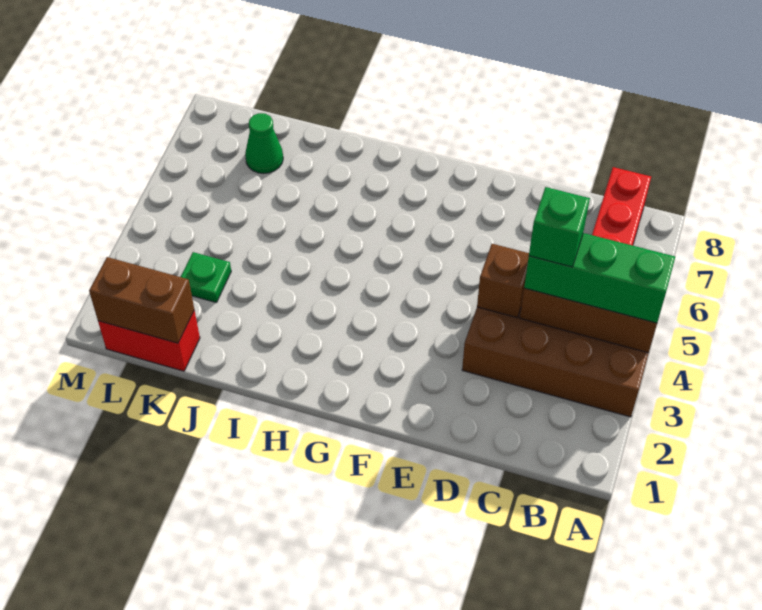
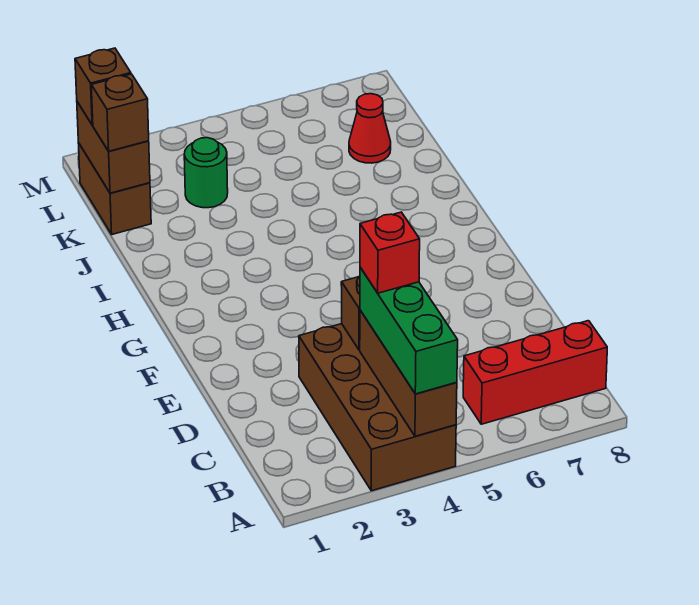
green 1x1 brick [529,187,590,267] -> red 1x1 brick [360,212,420,293]
red 1x2 brick [98,310,200,371] -> brown 1x2 brick [78,143,151,234]
none -> brown 1x1 brick [91,74,149,151]
green 1x1 plate [181,252,231,303] -> green 1x1 round brick [184,138,228,208]
green 1x1 cone [245,113,283,174] -> red 1x1 cone [349,94,391,163]
none -> brown 1x1 brick [75,48,131,125]

